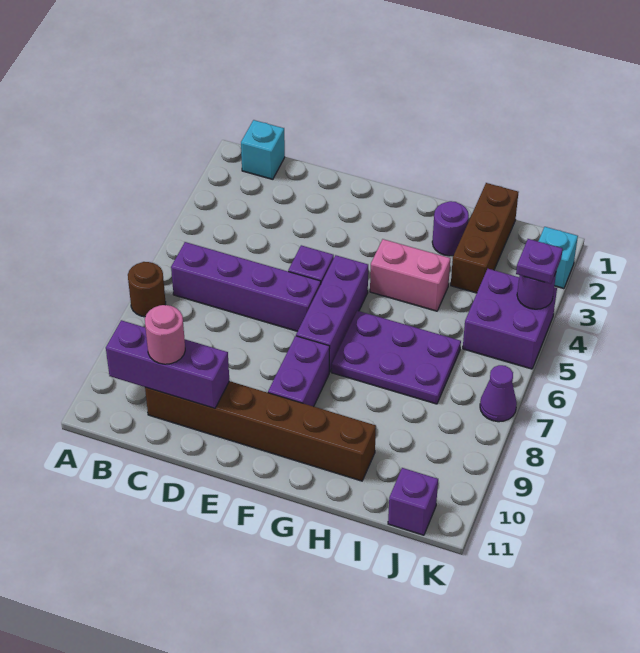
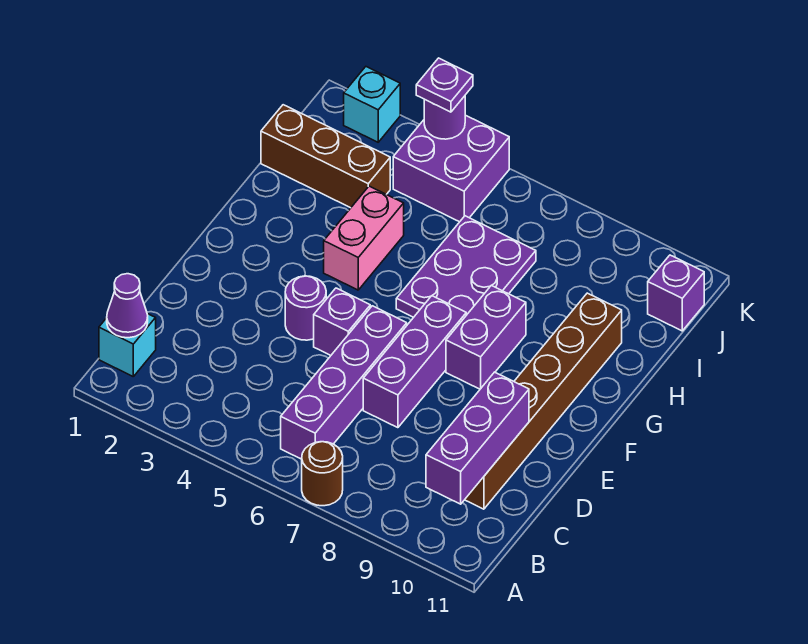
pink 1x1 round brick [145,305,185,364] -> none
purple 1x3 brick [296,255,368,372] -> purple 1x3 brick turned to [363,296,466,428]
purple 1x2 brick [268,336,330,407] -> purple 1x2 brick turned to [446,285,526,389]
purple 1x1 round brick [432,201,469,256] -> purple 1x1 round brick moved to [285,276,326,340]
purple 1x1 cone [480,365,517,422] -> purple 1x1 cone moved to [107,274,148,338]

